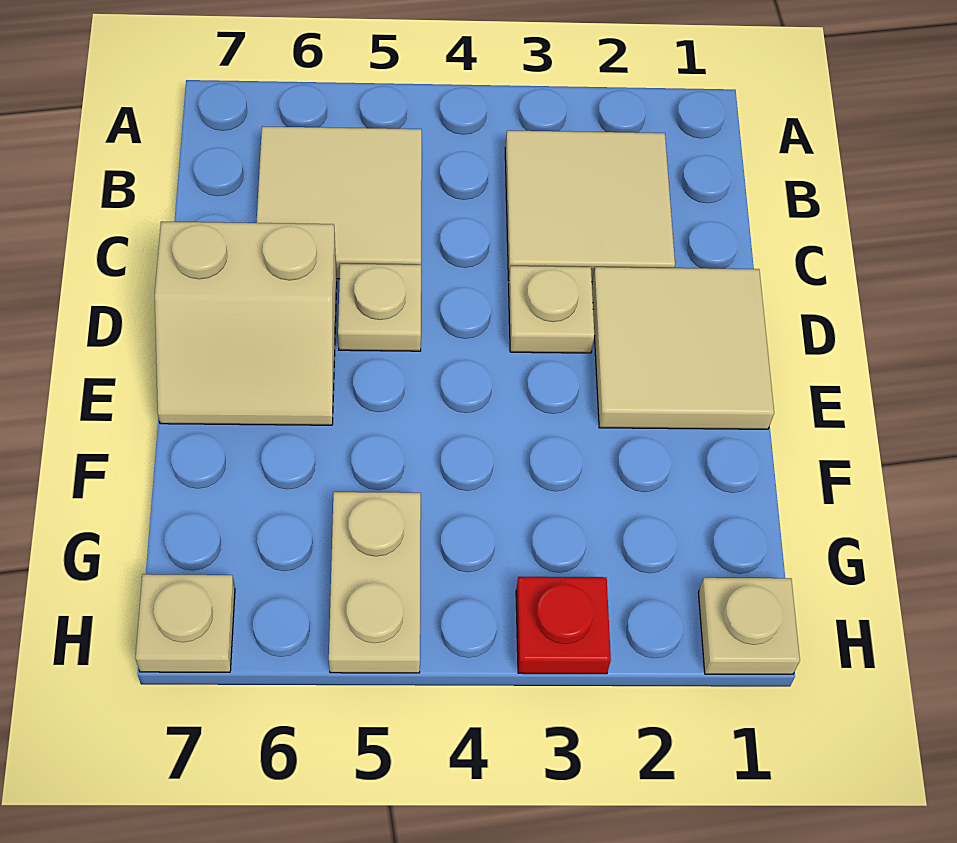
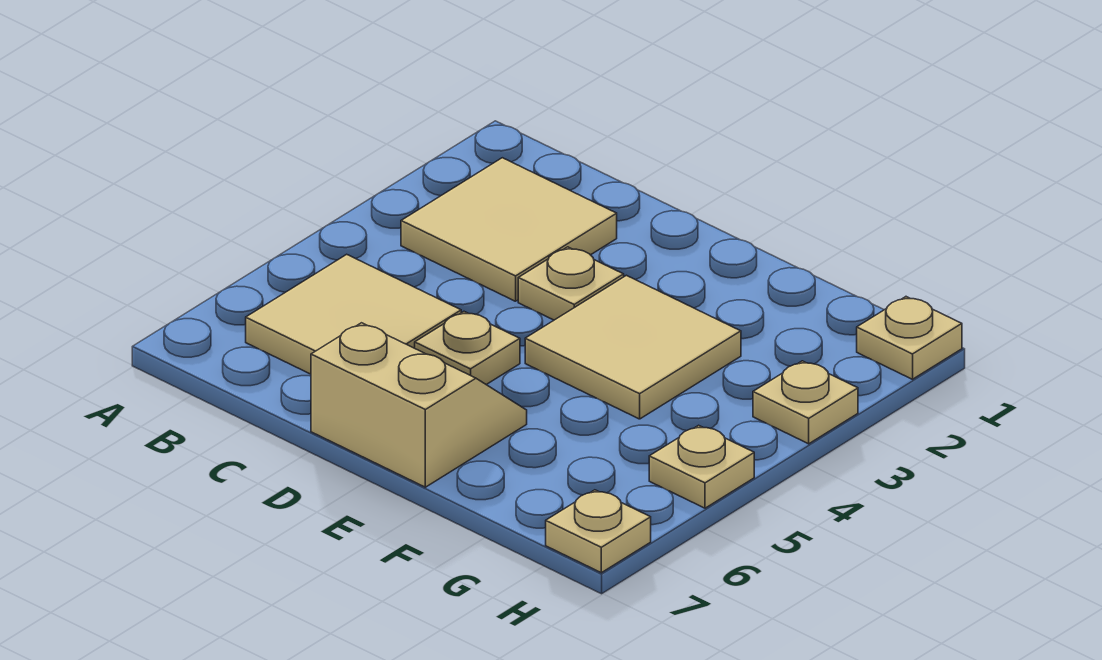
tan 2x2 tile [592,267,774,429] -> tan 2x2 tile moved to [525,275,741,419]
tan 2x2 slope [155,222,337,425] -> tan 2x2 slope turned to [311,323,527,487]
tan 1x2 plate [329,492,421,673] -> tan 1x1 plate [649,425,754,508]
red 1x1 plate [516,577,611,674] -> tan 1x1 plate [753,361,858,444]

